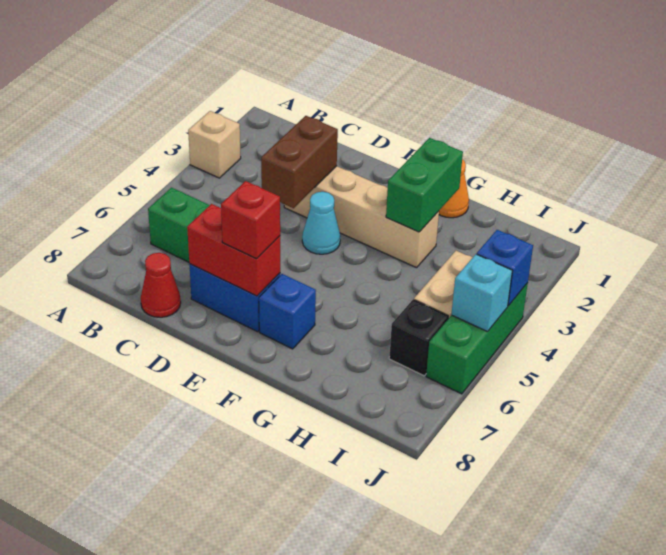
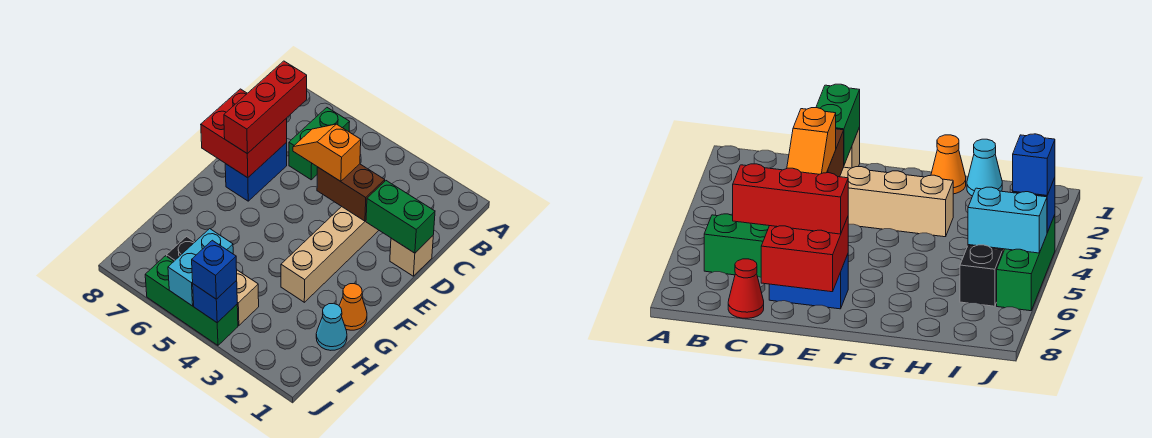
tan 1x1 brick [188,111,241,178] -> tan 1x1 brick moved to [390,236,433,276]
none -> orange 1x2 slope [293,124,361,181]
red 1x2 brick [187,204,280,296] -> red 2x2 brick [201,89,287,178]
cyan 1x1 cone [302,192,340,254] -> cyan 1x1 cone moved to [316,303,347,350]
red 1x1 brick [221,181,280,259] -> red 1x3 brick [224,61,307,154]
blue 1x1 brick [259,274,316,349] -> blue 1x1 brick moved to [192,240,237,299]
green 1x2 brick [386,138,463,232] -> green 1x2 brick moved to [366,181,435,253]
cyan 1x1 brick [451,254,512,332] -> cyan 1x2 brick [168,229,233,306]

